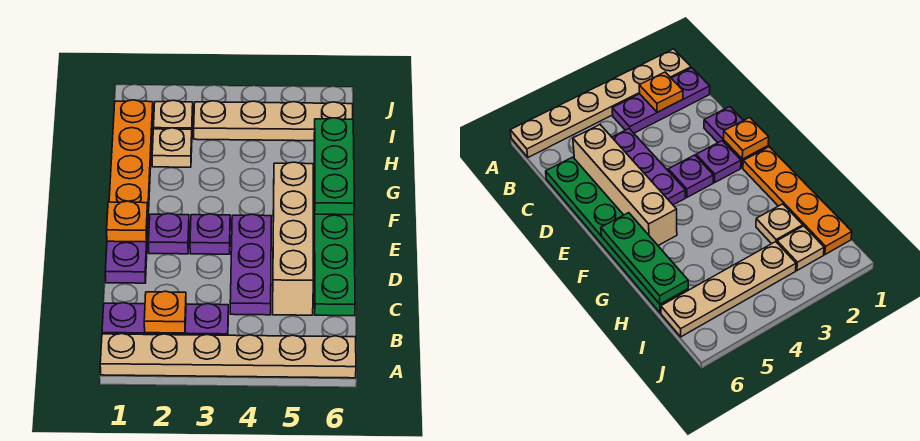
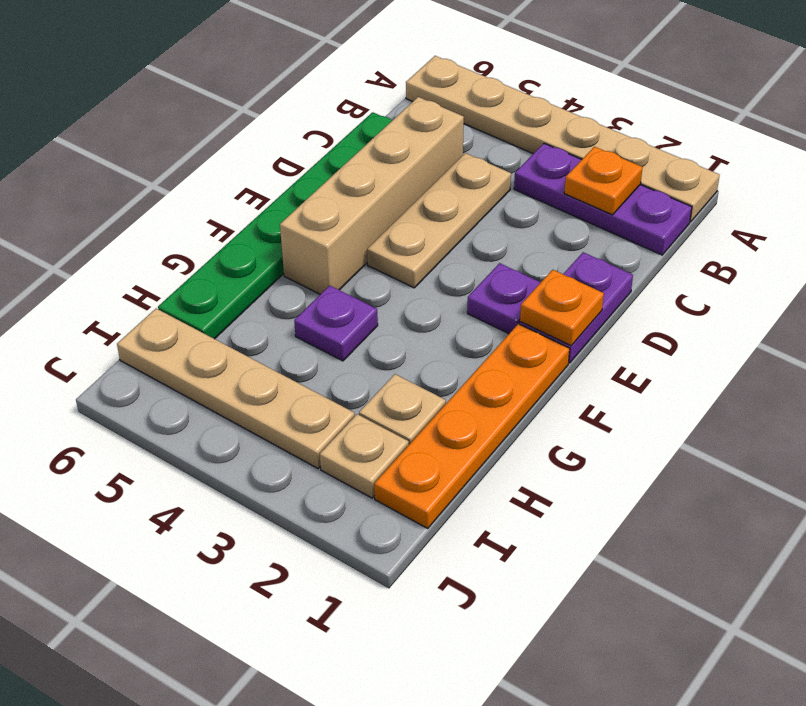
purple 1x3 plate [230,214,271,315] -> tan 1x3 plate [367,153,511,288]
purple 1x1 plate [190,214,230,254] -> purple 1x1 plate moved to [294,286,378,361]
green 1x3 plate [315,118,354,215] -> none

